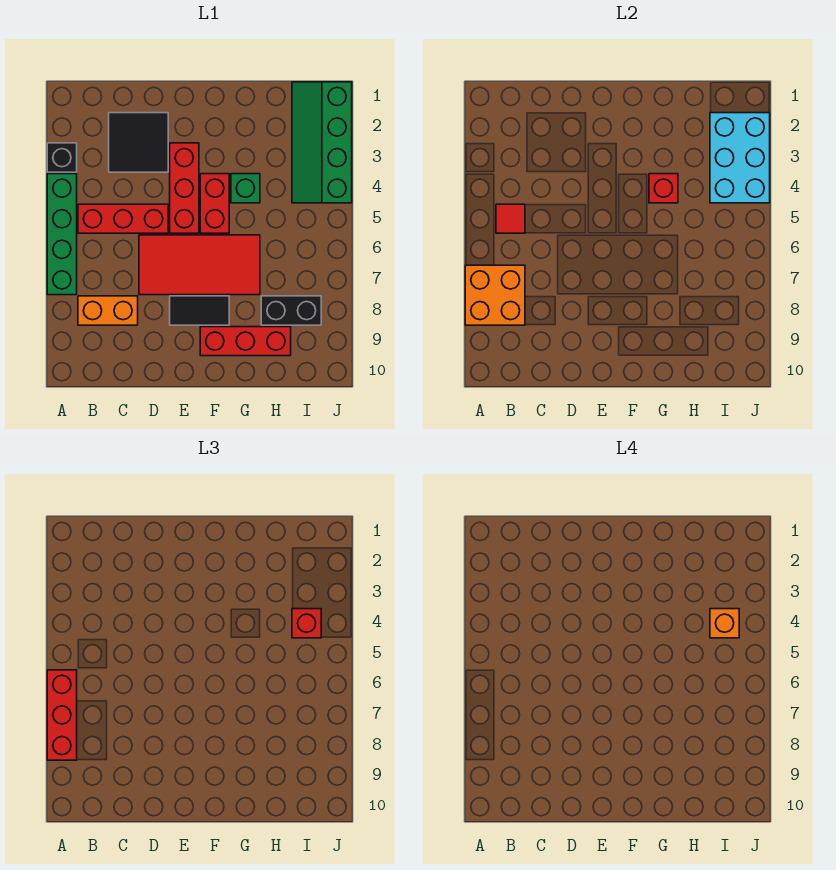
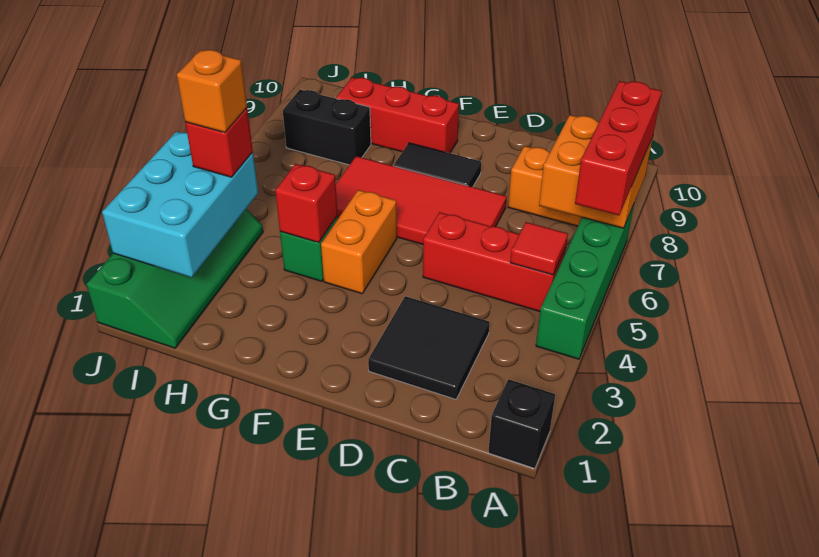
black 1x1 brick [47,143,77,172] -> black 1x1 brick moved to [488,379,555,469]
red 1x3 brick [170,143,199,233] -> none
red 1x2 brick [200,174,229,233] -> orange 1x2 brick [321,190,397,294]

